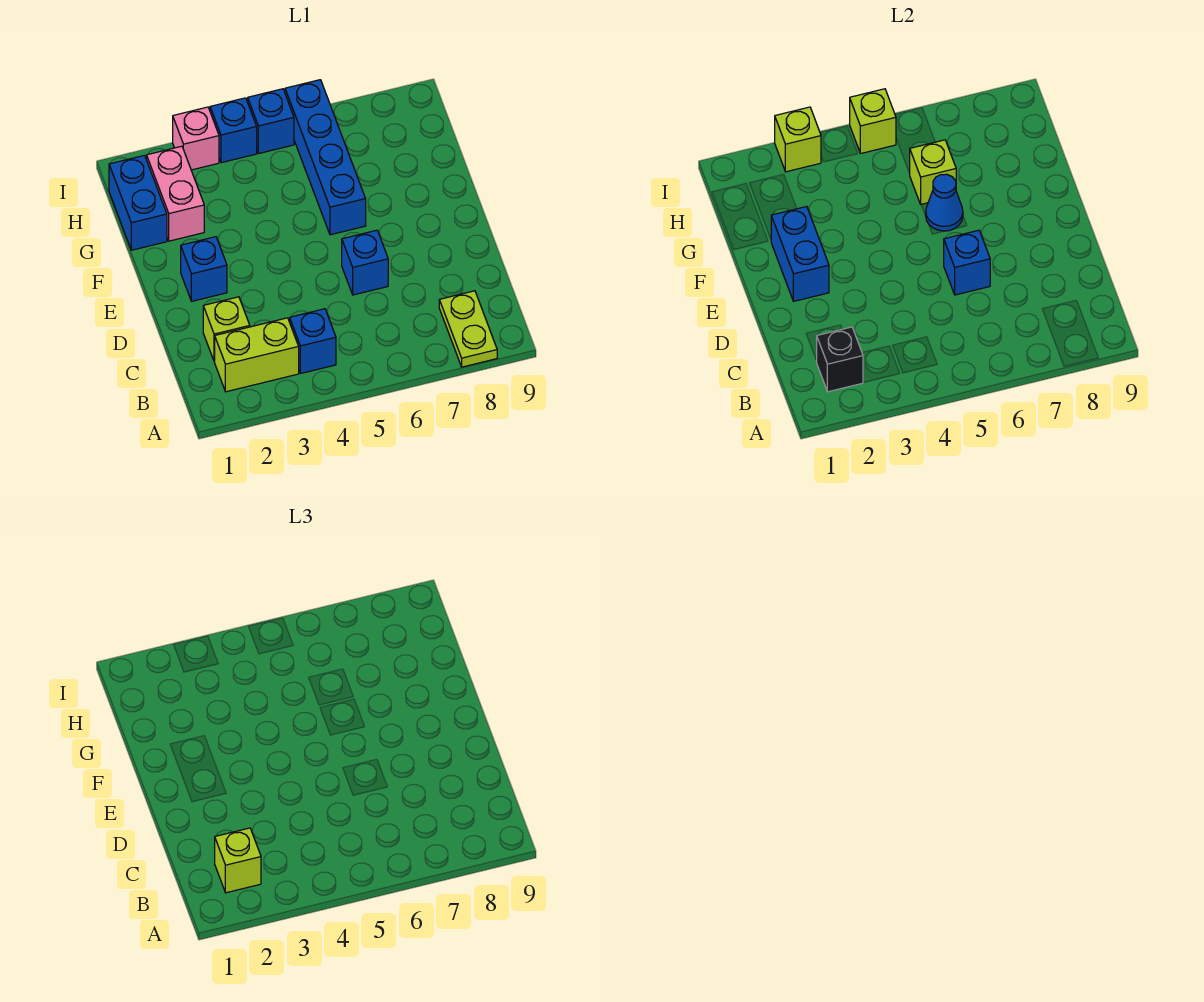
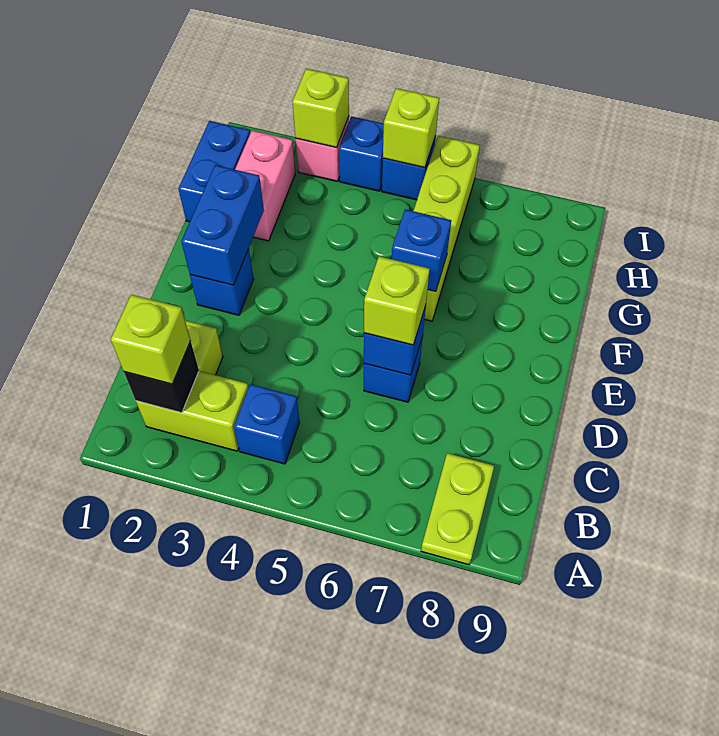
blue 1x4 brick [285,80,366,235] -> lime 1x4 brick [414,136,480,321]
blue 1x1 cone [926,174,963,231] -> blue 1x1 brick [392,209,451,291]
lime 1x1 brick [910,140,956,204] -> lime 1x1 brick moved to [364,256,430,345]

